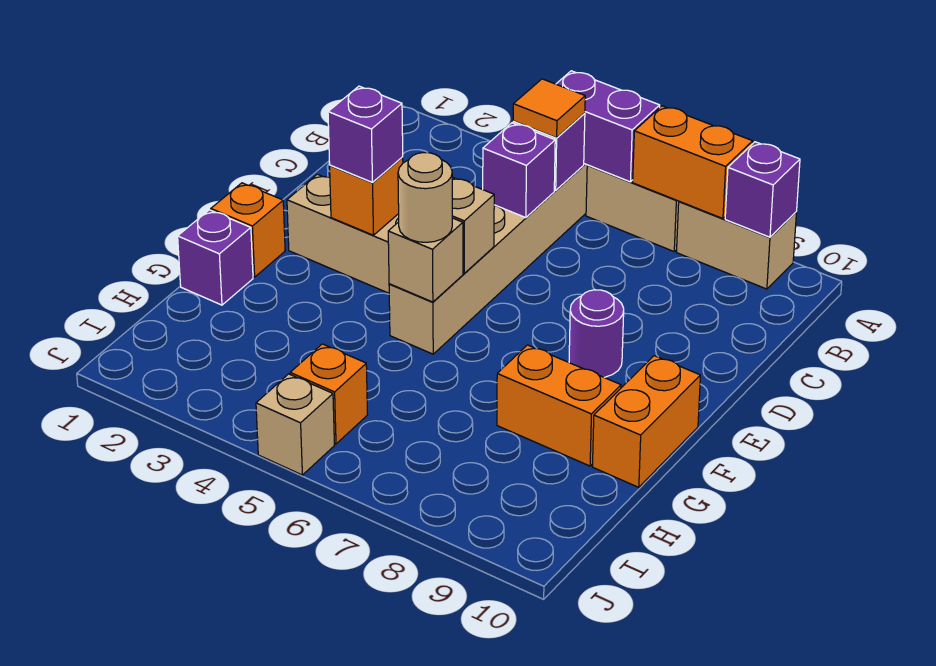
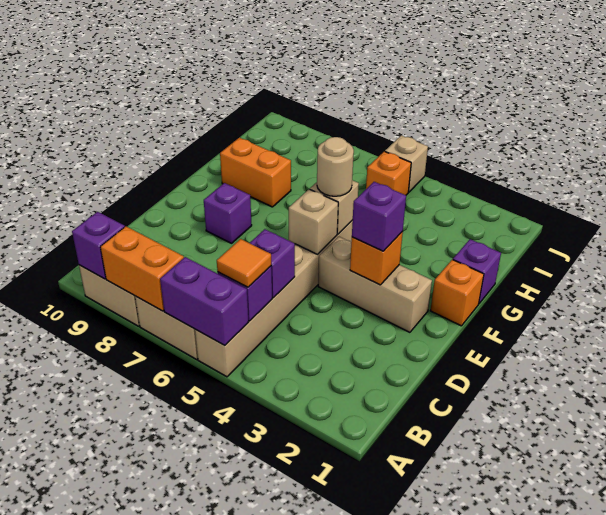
purple 1x1 round brick [569,290,624,377] -> purple 1x1 brick [204,183,252,243]
orange 1x2 brick [592,356,700,487] -> none

